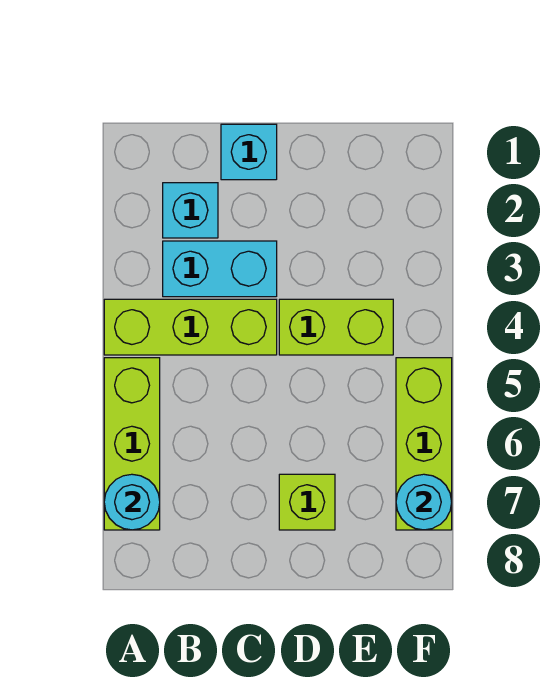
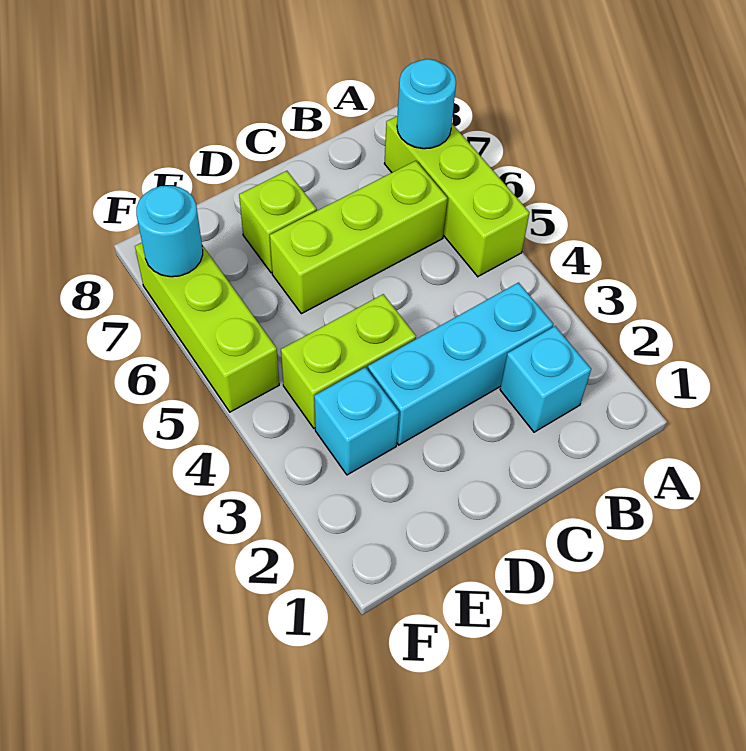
lime 1x3 brick [104,299,277,355] -> lime 1x3 brick moved to [270,161,447,314]
cyan 1x2 brick [163,241,277,297] -> cyan 1x3 brick [368,283,553,445]
cyan 1x1 brick [221,124,277,180] -> cyan 1x1 brick moved to [314,367,399,475]

